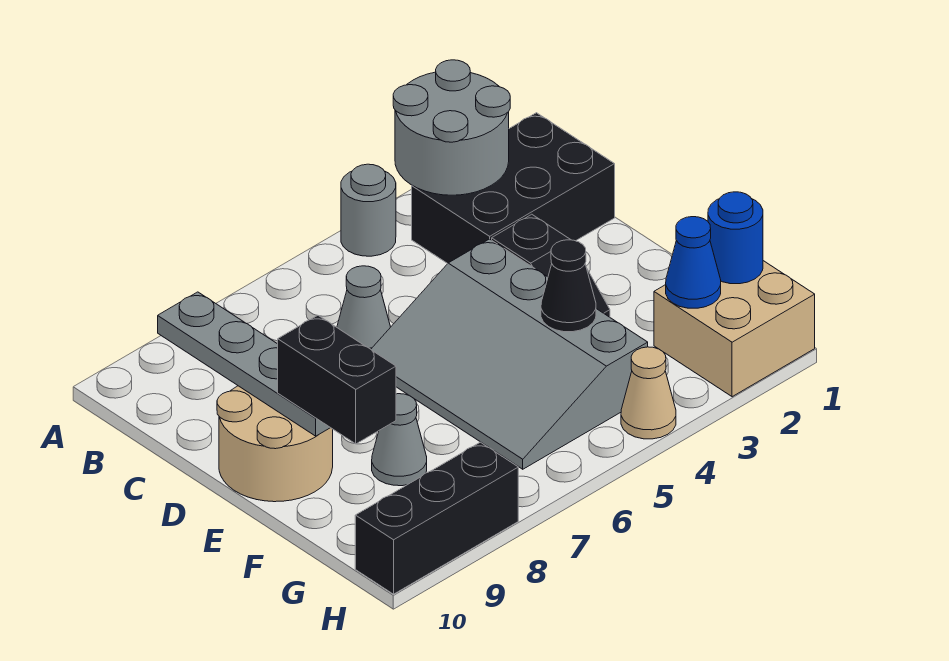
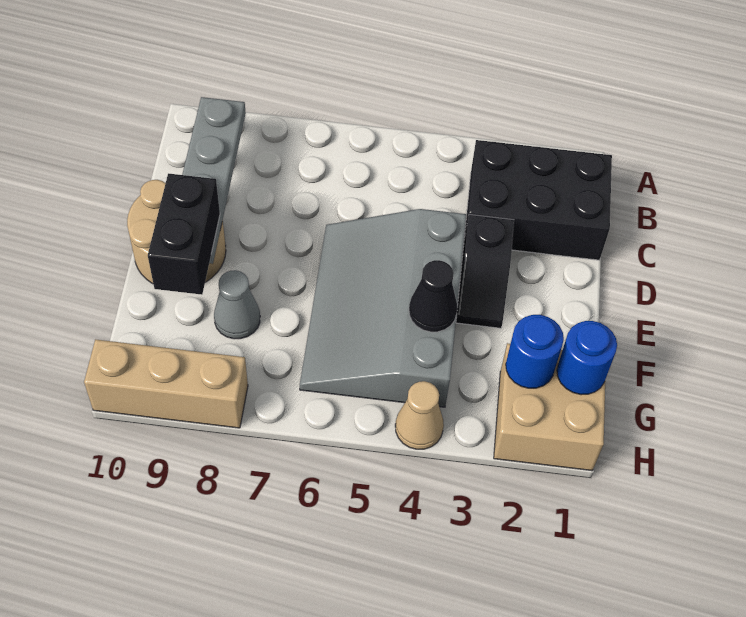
grey 2x2 round brick [393,60,510,195] -> none
grey 1x1 round brick [341,164,396,256] -> none
grey 1x1 cone [337,266,390,349] -> none
blue 1x1 cone [666,217,721,308] -> blue 1x1 round brick [506,315,564,388]
black 1x3 brick [355,442,518,594] -> tan 1x3 brick [84,339,248,428]

